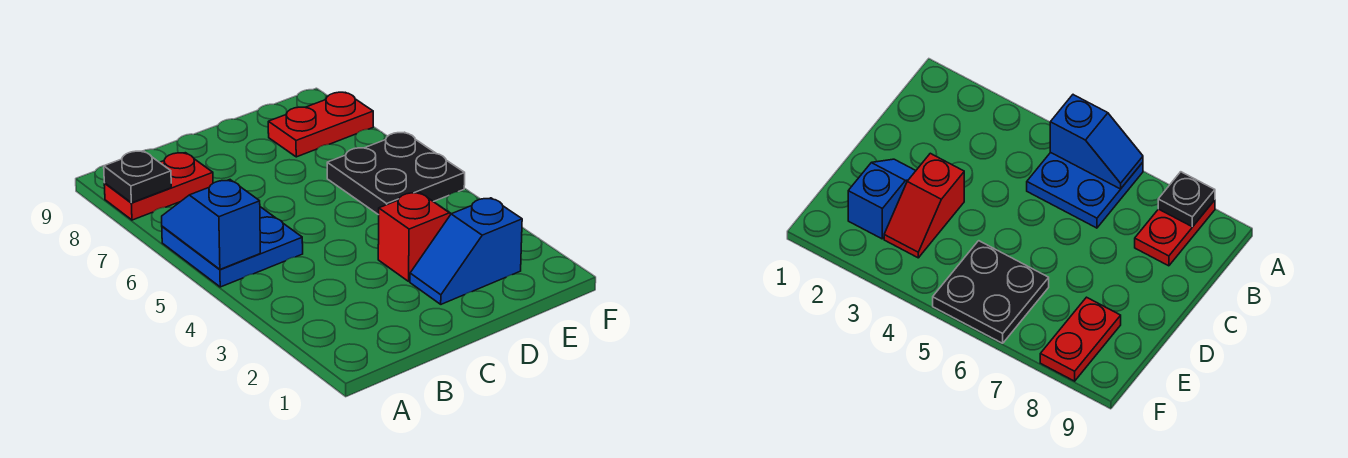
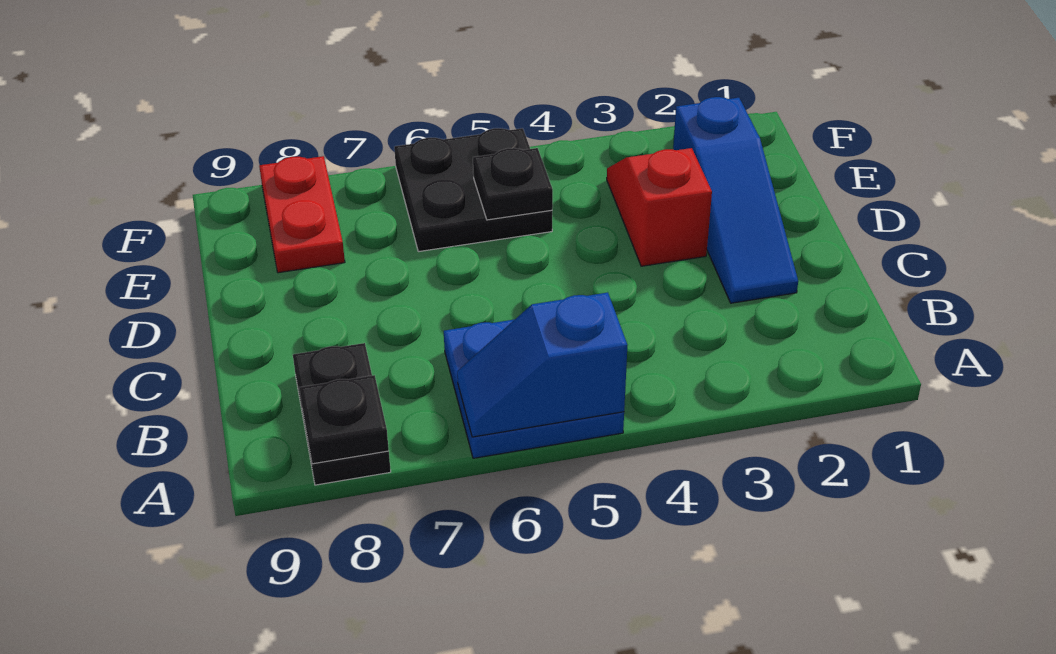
red 1x2 plate [104,153,213,220] -> black 1x2 plate [293,343,391,485]
blue 1x2 slope [410,198,522,304] -> blue 1x3 slope [673,97,798,303]
none -> black 1x1 plate [473,148,553,220]

